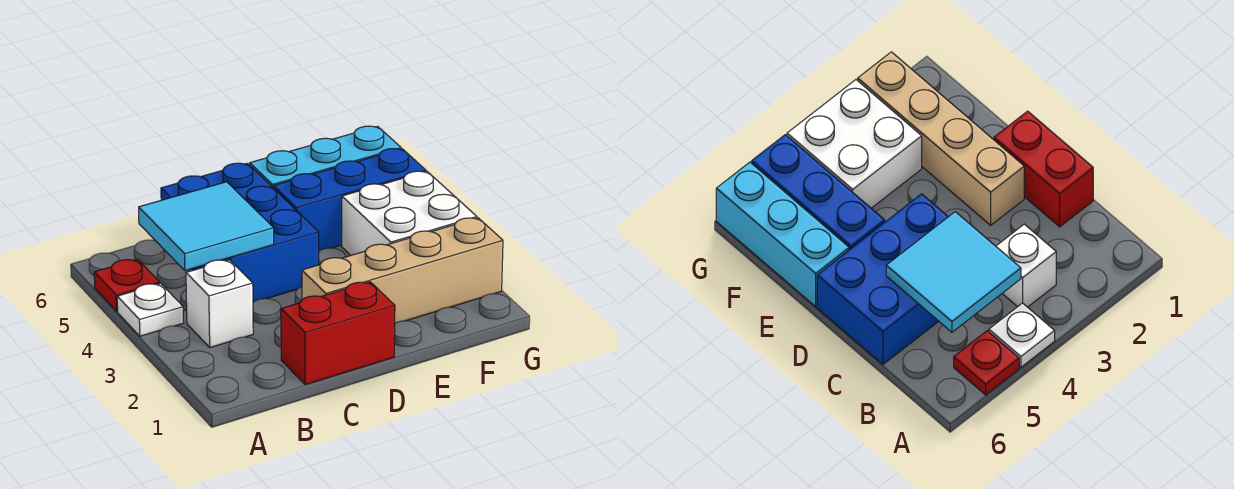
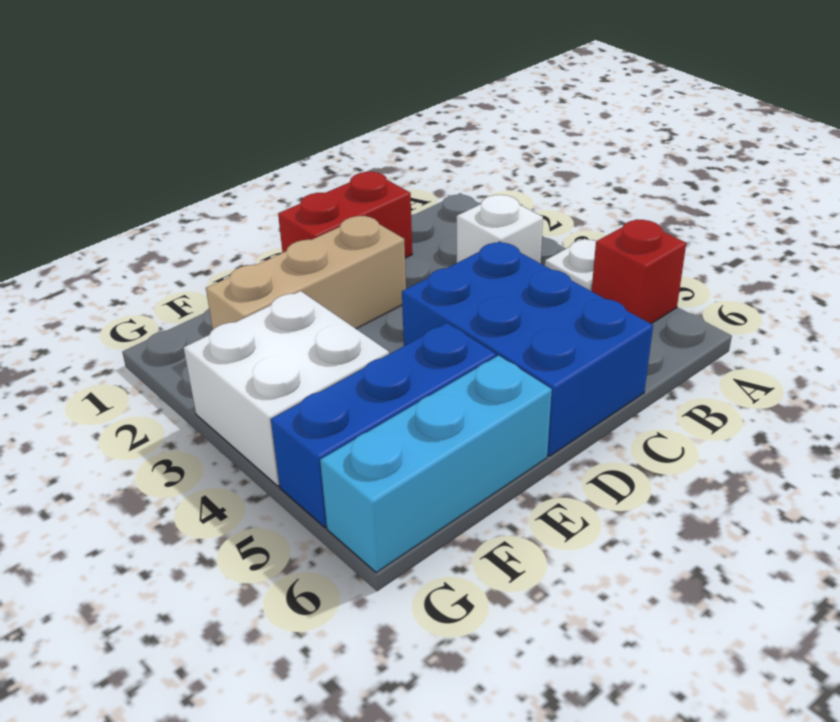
red 1x1 plate [94,259,160,311] -> red 1x1 brick [592,219,686,324]
cyan 2x2 tile [139,182,274,271] -> none
tan 1x4 brick [302,218,503,323] -> tan 1x3 brick [206,216,406,329]

